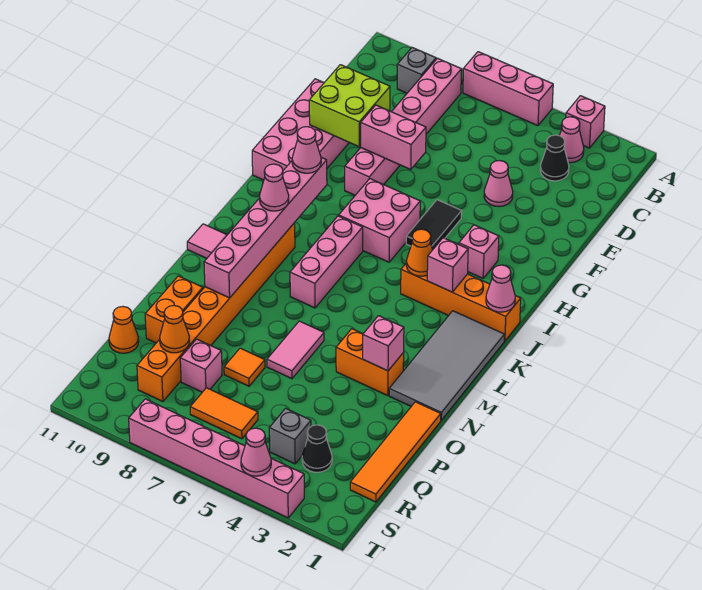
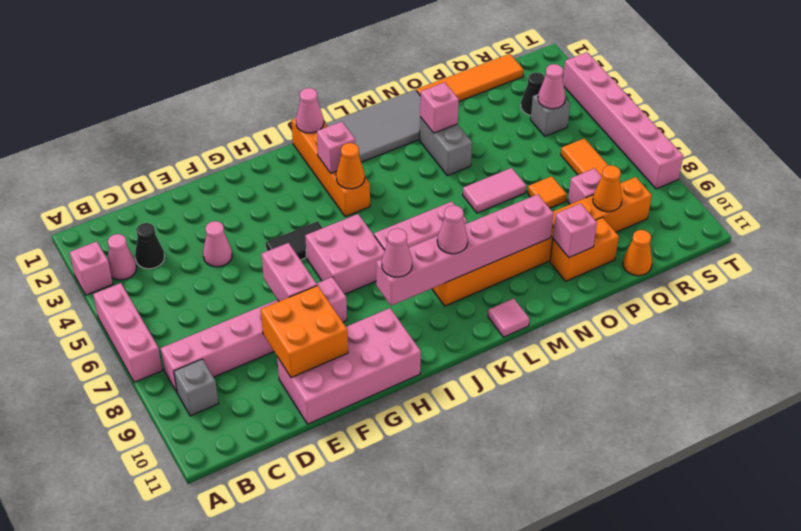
lime 2x2 brick [309,65,390,147] -> orange 2x2 brick [261,286,348,378]
pink 1x1 brick [459,225,499,278] -> pink 1x1 brick moved to [553,203,597,257]
orange 1x2 brick [336,329,404,396] -> grey 1x2 brick [420,117,472,176]
pink 1x1 cone [241,428,271,476] -> pink 1x1 cone moved to [538,64,566,109]

